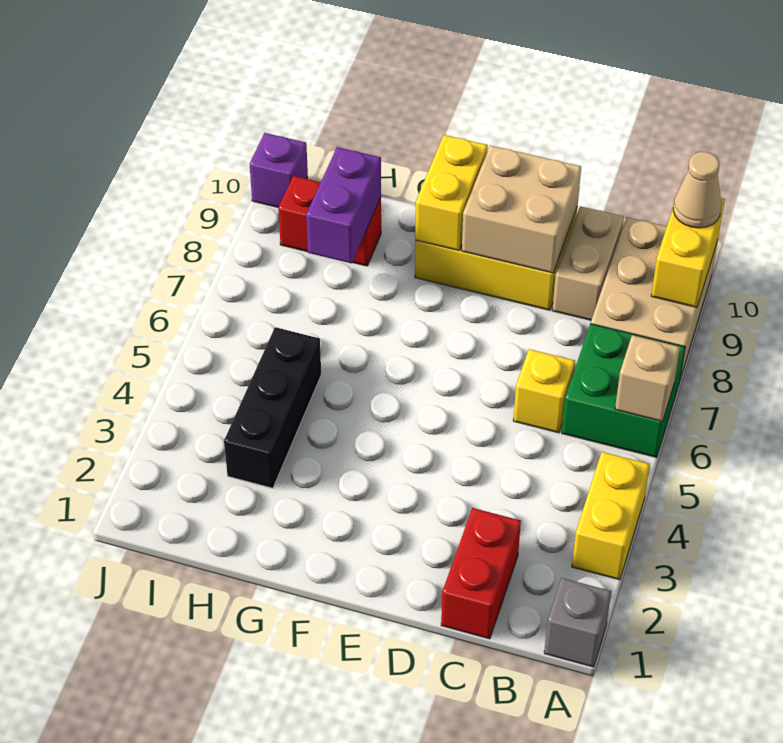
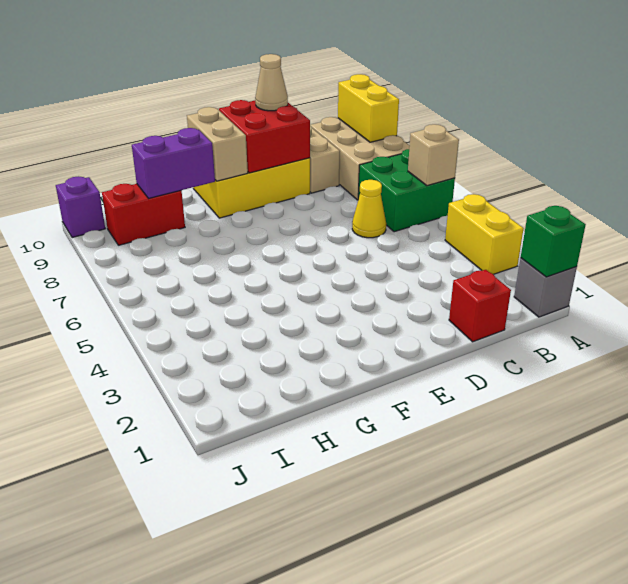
none -> green 1x1 brick [521,206,586,277]
tan 1x1 cone [673,152,722,228] -> tan 1x1 cone moved to [255,54,288,111]
red 1x2 brick [441,508,521,639] -> red 1x1 brick [449,270,511,342]
yellow 1x1 brick [513,349,575,433] -> yellow 1x1 cone [352,180,386,238]
tan 2x2 brick [462,145,581,273] -> red 2x2 brick [219,100,310,173]
yellow 1x2 brick [415,135,488,251] -> tan 1x2 brick [187,107,248,181]
black 1x3 brick [224,327,321,488] -> none
purple 1x2 brick [306,147,381,263] -> purple 1x2 brick turned to [132,128,215,198]

